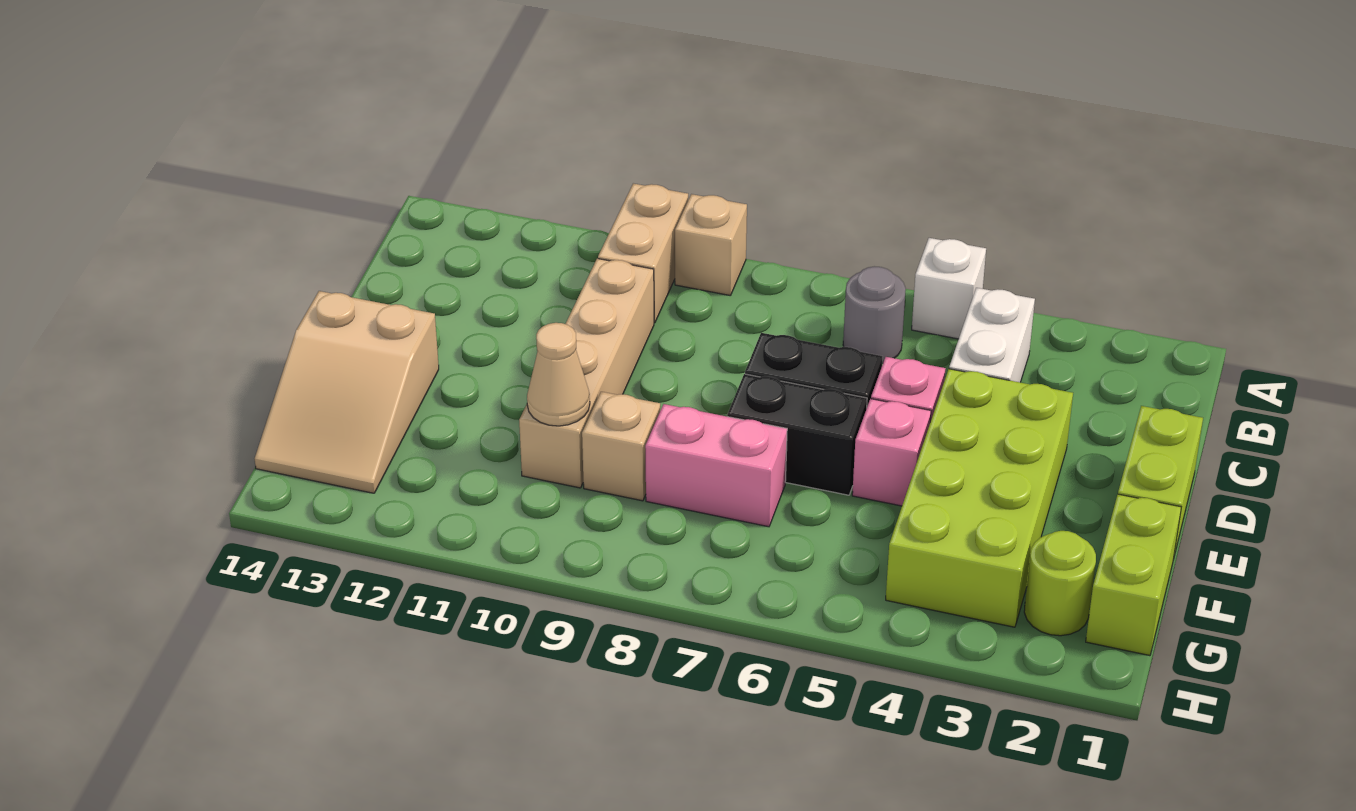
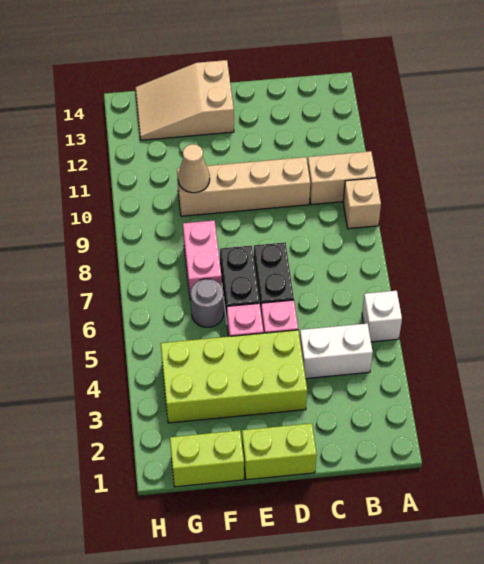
grey 1x1 round brick [843,266,906,363] -> grey 1x1 round brick moved to [191,279,224,327]
tan 1x1 brick [582,392,660,501] -> none
lime 1x1 round brick [1024,531,1096,636] -> none

